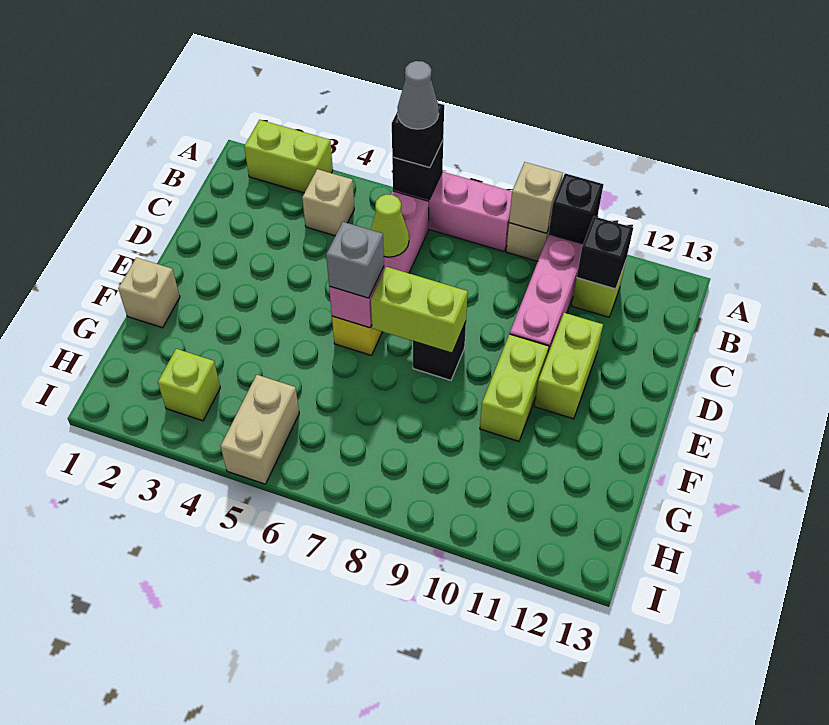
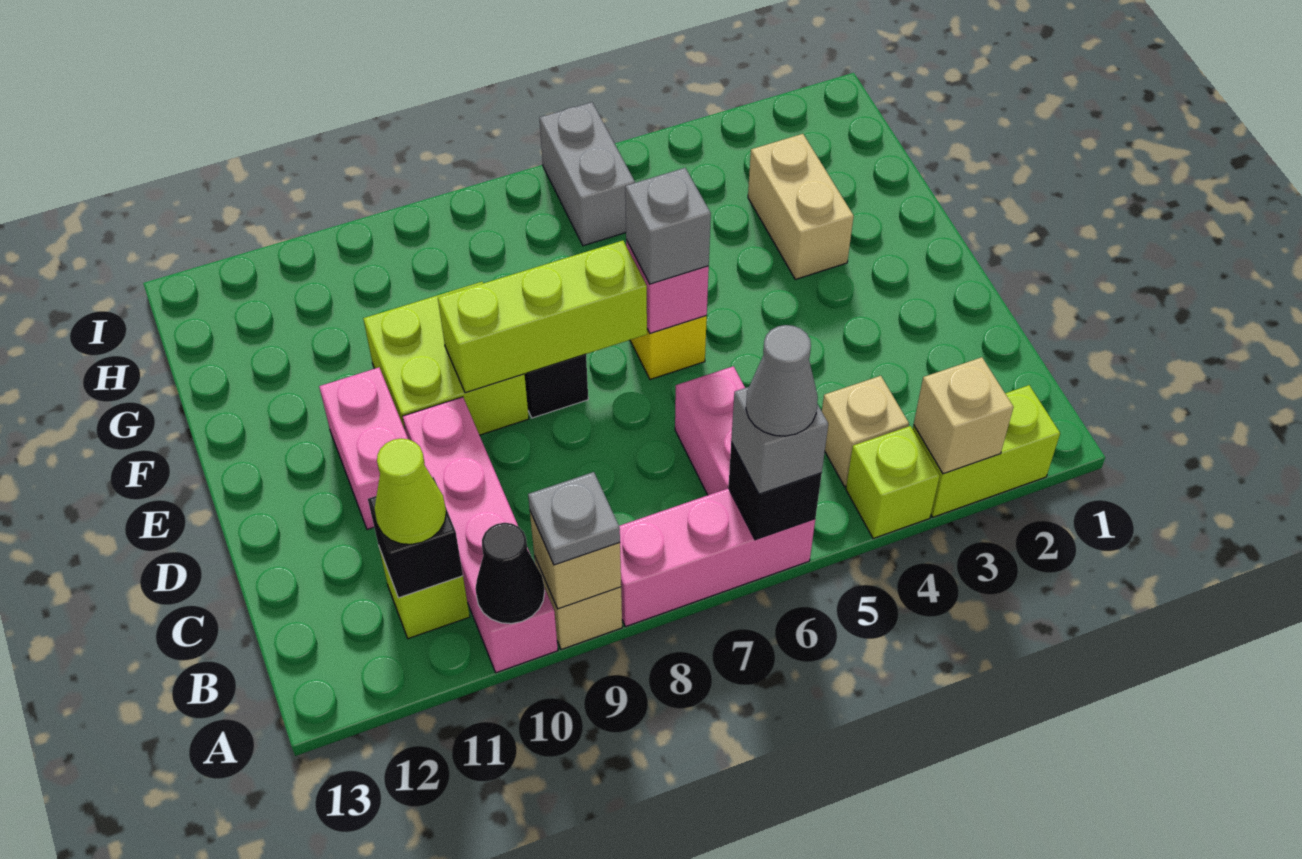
black 1x1 brick [392,103,444,168] -> grey 1x1 brick [731,387,828,494]
none -> grey 1x1 plate [528,472,620,565]
black 1x1 brick [549,173,603,244] -> black 1x1 cone [475,523,545,624]
lime 1x1 cone [371,194,409,257] -> lime 1x1 cone moved to [375,439,446,544]
lime 1x2 brick [535,313,603,419] -> pink 1x2 brick [319,368,408,530]
lime 1x2 brick [371,267,468,353] -> lime 1x3 brick [438,241,647,393]
lime 1x2 brick [480,334,549,441] -> lime 2x2 brick [363,282,529,435]
tan 1x1 brick [118,258,180,328] -> tan 1x1 brick moved to [914,357,1013,474]
lime 1x1 brick [158,349,220,421] -> lime 1x1 brick moved to [846,426,940,539]
tan 1x2 brick [221,375,299,484] -> tan 1x2 brick moved to [748,134,854,279]
none -> grey 1x2 brick [539,102,635,246]

